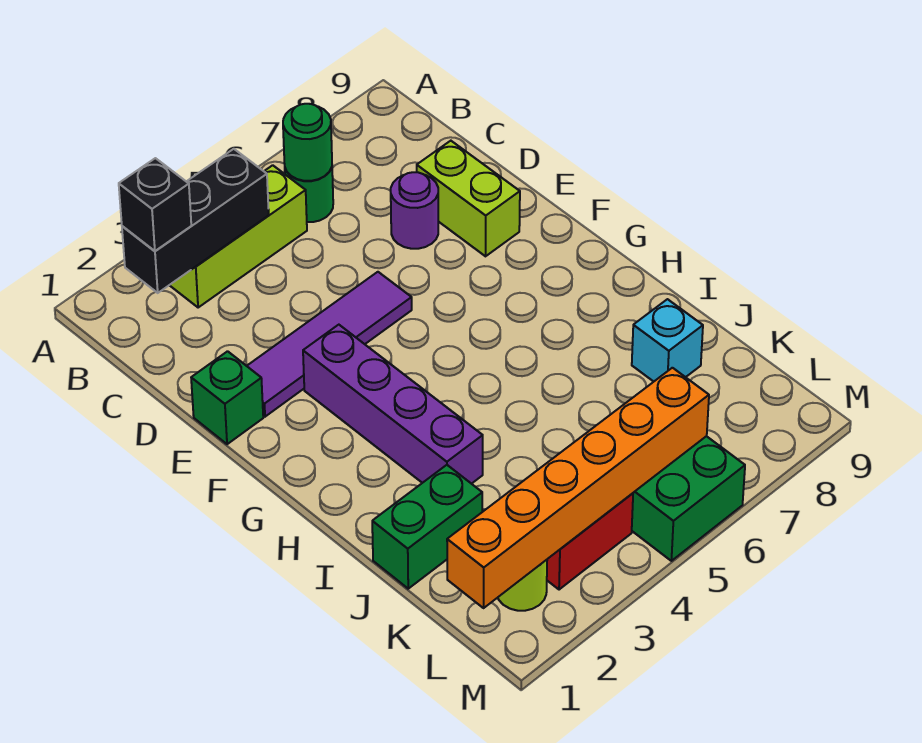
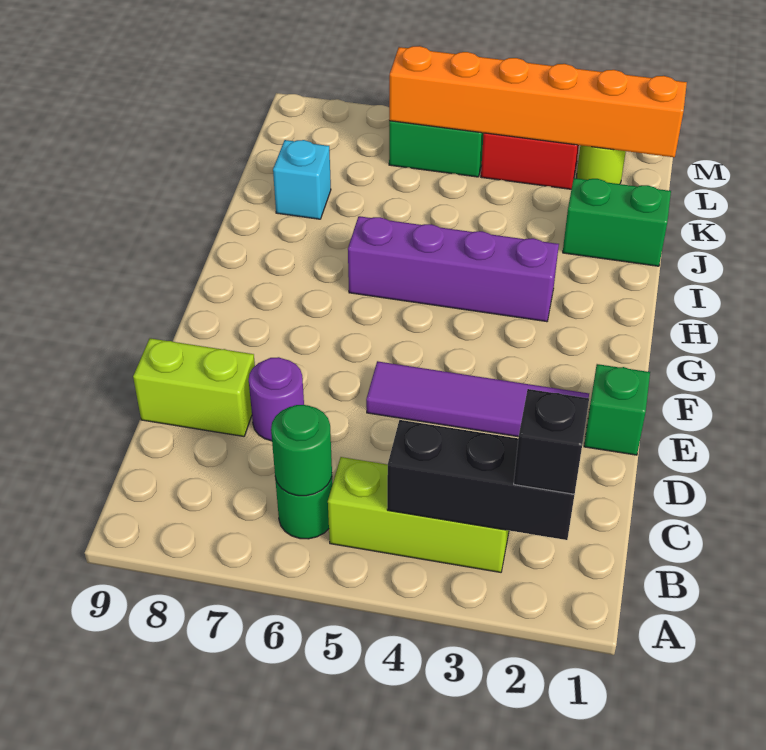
lime 1x2 brick [417,141,520,256] -> lime 1x2 brick turned to [133,338,255,436]
purple 1x4 brick [303,325,483,484] -> purple 1x4 brick turned to [348,216,559,322]

